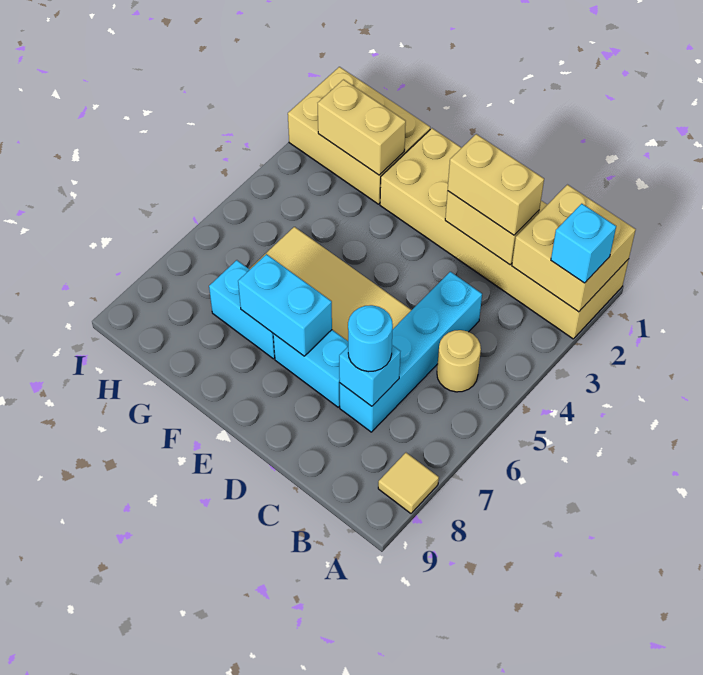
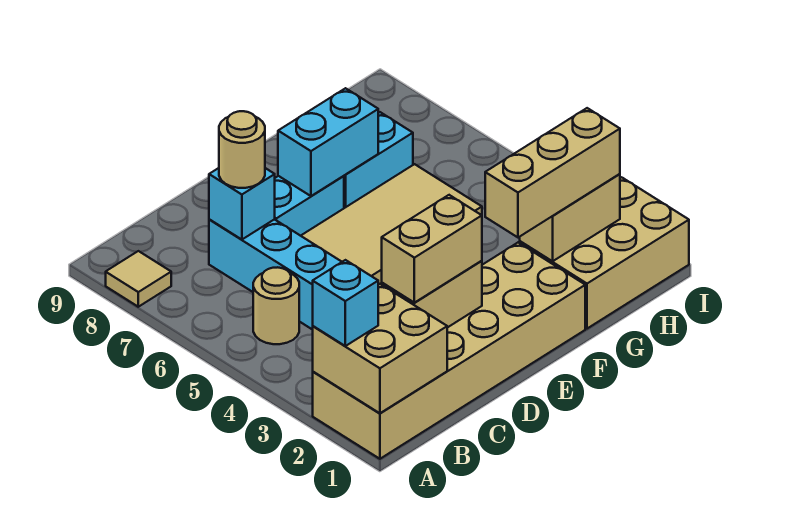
cyan 1x1 round brick [348,305,393,372] -> tan 1x1 round brick [219,111,265,188]
none -> tan 1x3 brick [485,108,620,237]

